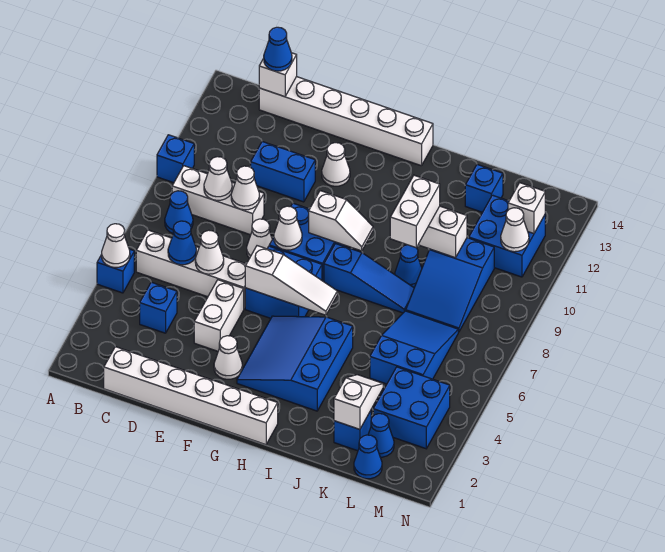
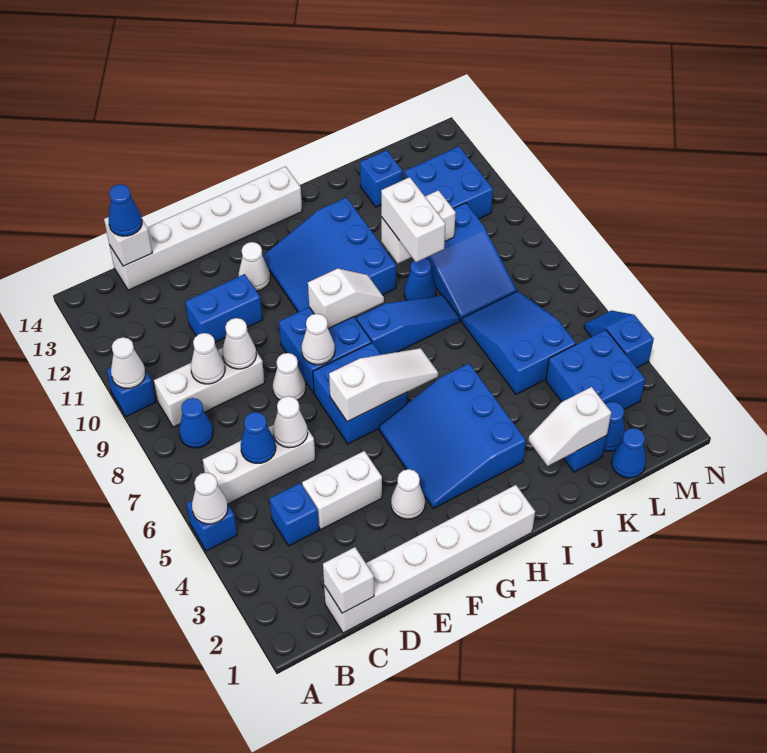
white 1x4 brick [136,230,246,309] -> white 1x3 brick [203,425,315,504]
white 1x2 brick [194,280,244,351] -> white 1x2 brick turned to [302,451,382,529]
none -> blue 3x3 slope [263,197,396,312]
white 1x2 slope [334,375,383,429] -> white 1x2 slope turned to [528,387,611,466]
white 1x1 cone [501,208,529,252] -> white 1x1 cone moved to [111,337,145,388]
white 1x1 brick [508,183,545,234] -> white 1x1 brick moved to [323,547,374,613]
none -> blue 1x2 slope [584,311,654,368]

